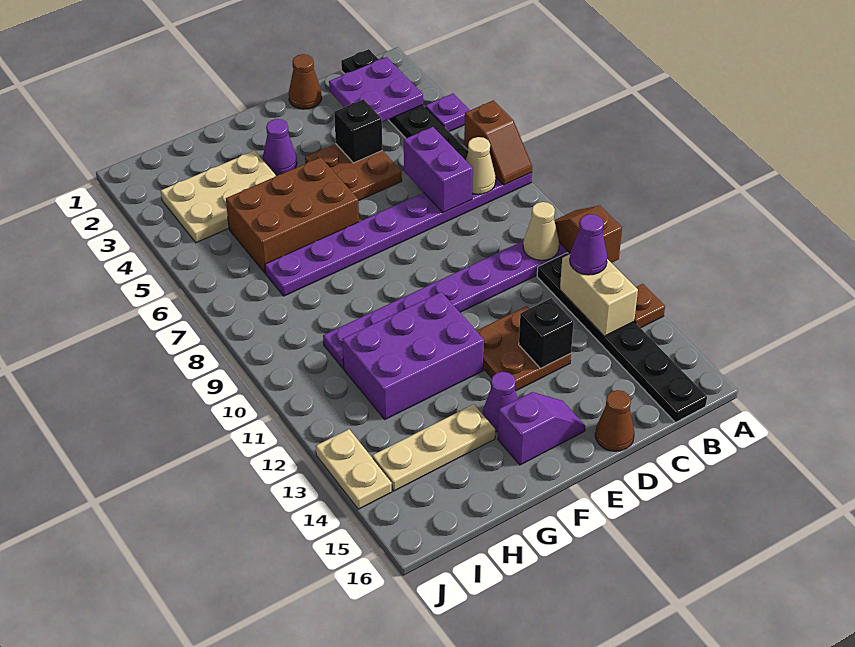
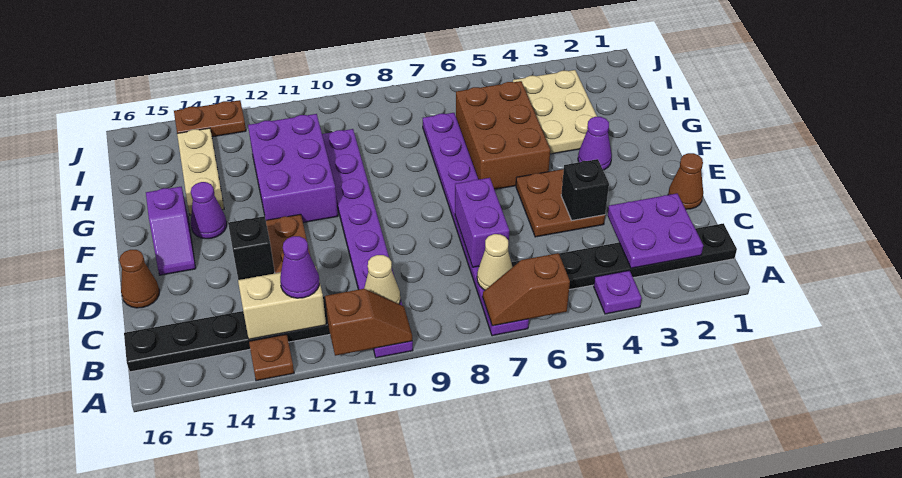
purple 1x2 brick [404,127,473,213] -> purple 1x2 brick turned to [455,178,509,267]
tan 1x2 plate [316,429,392,509] -> brown 1x2 plate [174,100,246,137]

